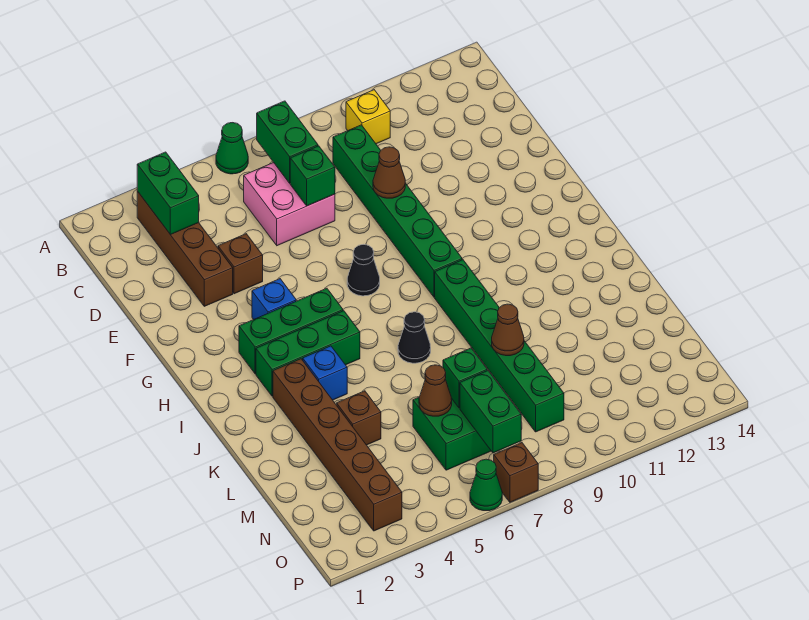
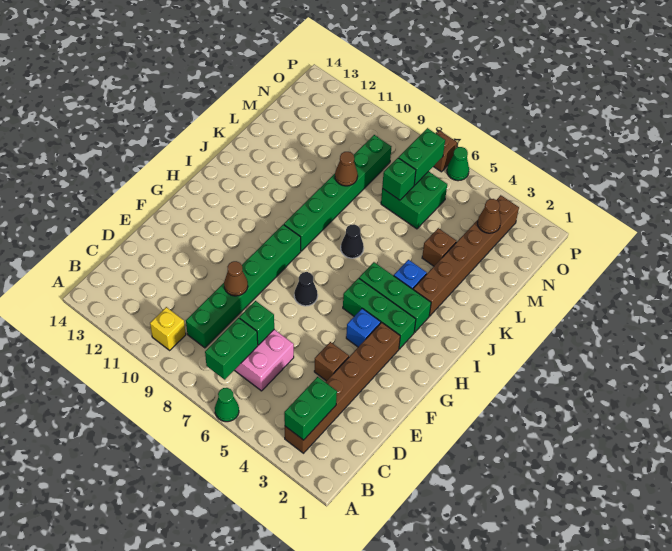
brown 1x4 brick [137,191,233,306] -> brown 1x6 brick [285,322,400,453]
brown 1x1 cone [419,365,452,416] -> brown 1x1 cone moved to [478,199,501,233]

